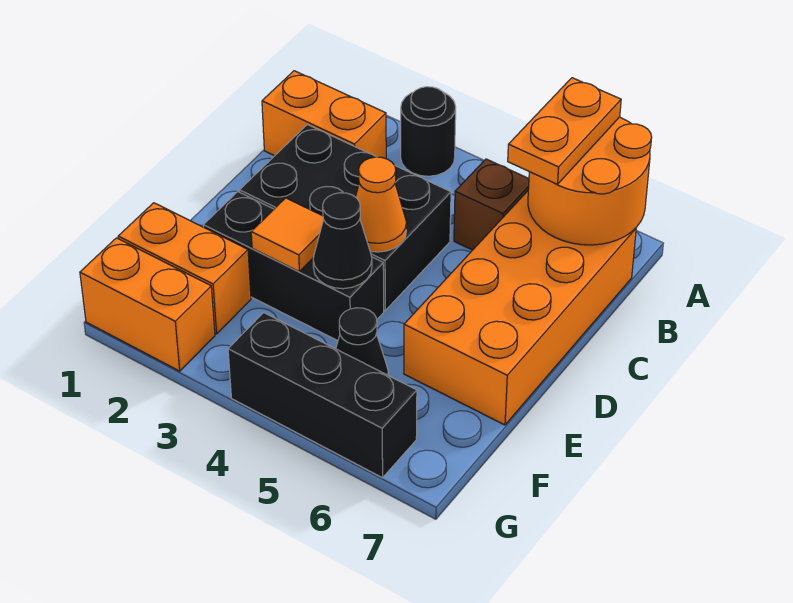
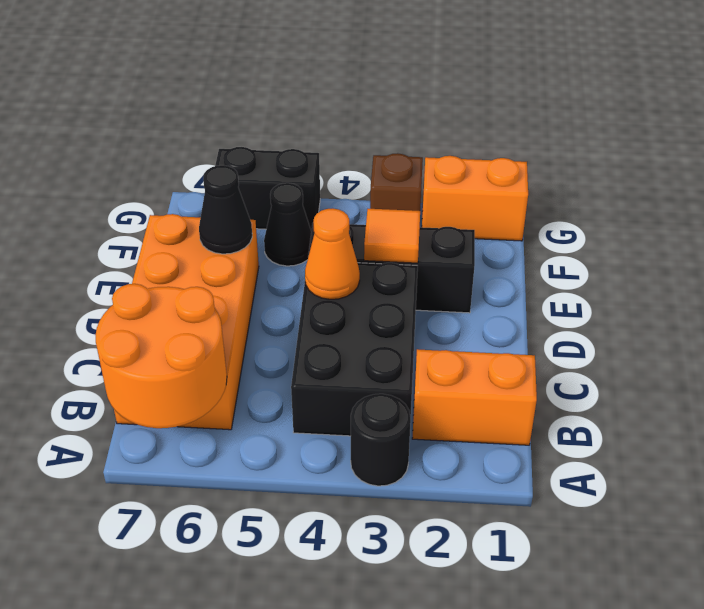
orange 1x2 plate [508,78,621,184] -> none
brown 1x1 brick [454,159,529,250] -> brown 1x1 brick moved to [370,153,423,211]
black 2x3 brick [240,125,451,310] -> black 2x3 brick turned to [291,263,418,436]
black 1x1 cone [313,193,372,289] -> black 1x1 cone moved to [199,165,252,254]
orange 1x2 brick [118,203,251,334] -> none
black 1x3 brick [228,313,417,478] -> black 1x2 brick [215,147,320,231]

